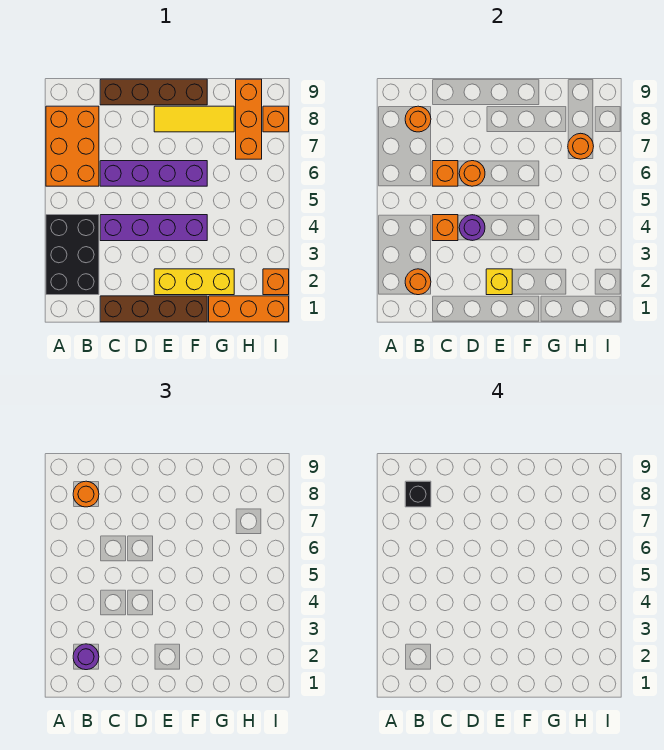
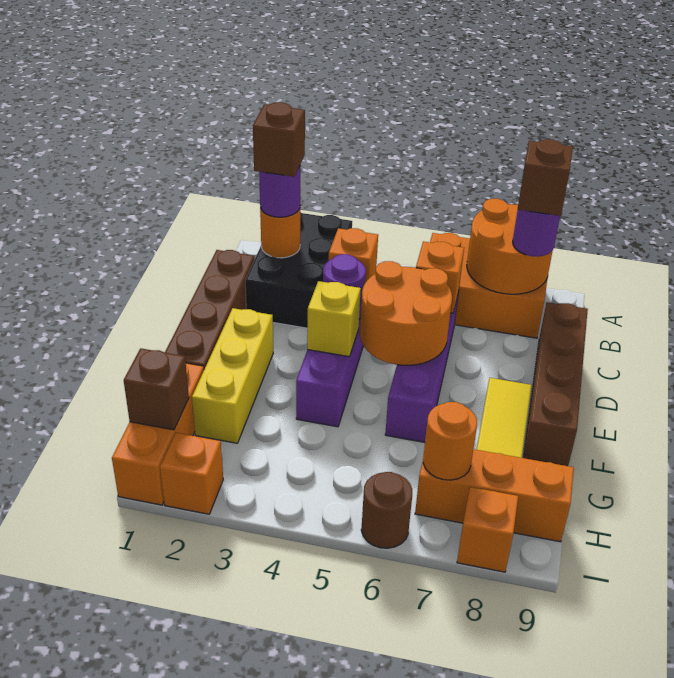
black 2x3 brick [46,215,99,295] -> black 2x3 brick turned to [245,212,352,328]
none -> brown 1x1 brick [253,102,305,177]
orange 1x1 round brick [405,106,431,132] -> orange 2x2 round brick [467,199,552,294]
orange 1x1 round brick [73,481,99,507] -> purple 1x1 round brick [513,210,560,257]
black 1x1 brick [405,481,431,507] -> brown 1x1 brick [517,139,573,216]
orange 1x1 round brick [459,161,485,186] -> orange 2x2 round brick [360,261,452,365]
yellow 1x1 brick [486,269,512,295] -> yellow 1x1 brick moved to [307,281,361,357]
none -> brown 1x1 brick [124,348,189,430]
none -> brown 1x1 round brick [361,472,412,548]

